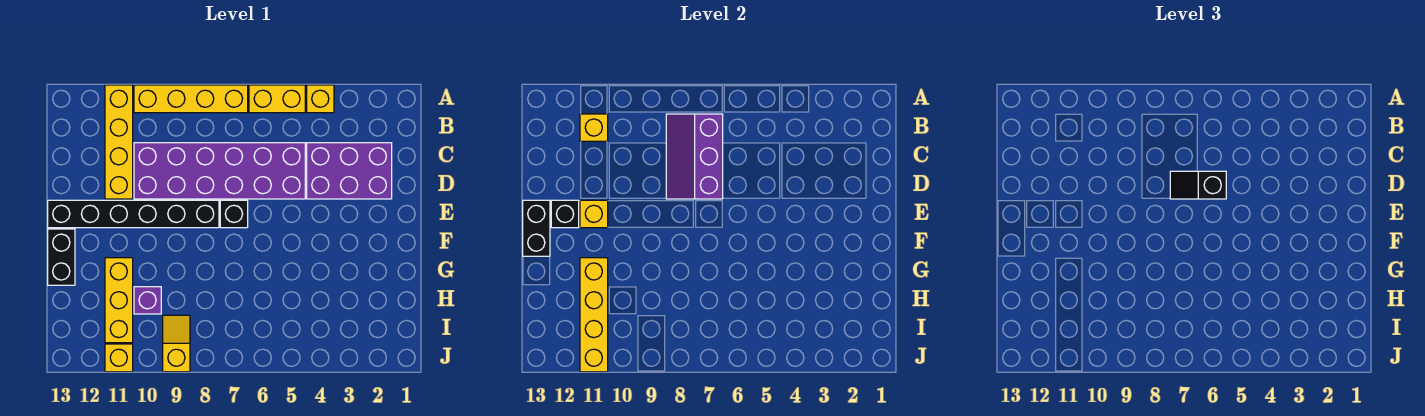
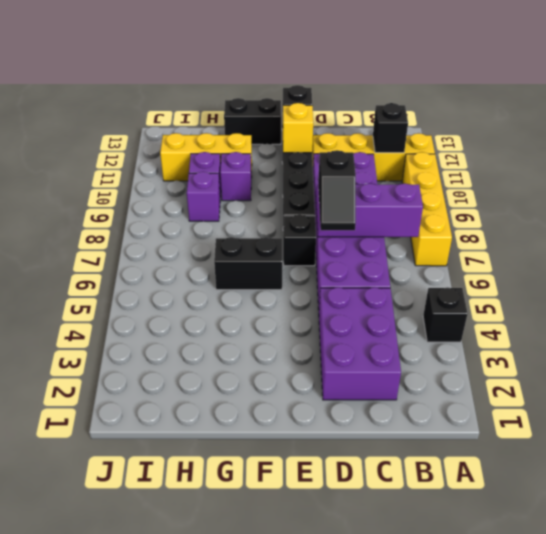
yellow 1x1 brick [307,85,334,113] -> black 1x1 brick [423,287,468,342]
yellow 1x2 brick [249,85,305,113] -> none
yellow 1x1 brick [580,114,608,141] -> black 1x1 brick [373,103,408,153]
black 1x2 slope [1170,171,1226,199] -> black 1x2 slope turned to [318,150,356,230]
black 1x2 brick [523,200,550,256] -> black 1x2 brick moved to [214,237,282,290]
none -> purple 1x1 brick [220,152,251,201]
yellow 1x4 brick [580,258,608,372] -> none
none -> purple 1x1 brick [187,172,220,221]
yellow 1x2 slope [163,315,190,372] -> none
yellow 1x1 brick [105,344,133,372] -> none

